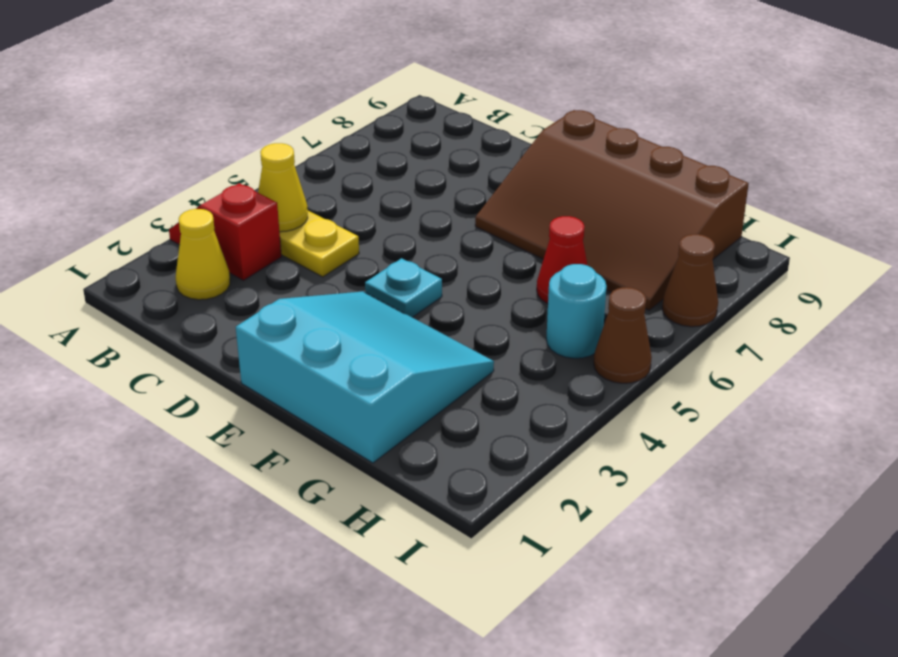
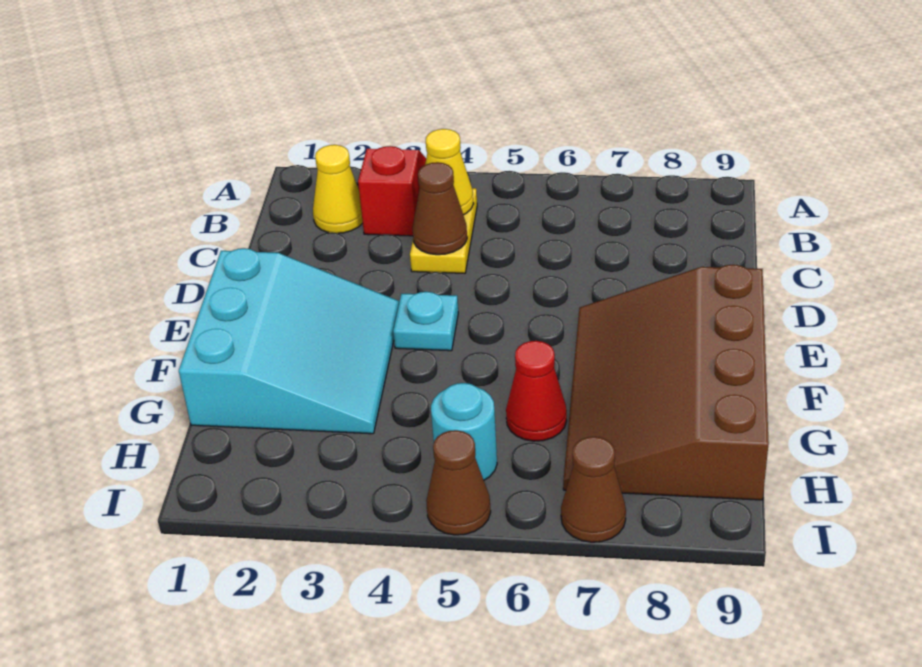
none -> brown 1x1 cone [413,162,467,255]

